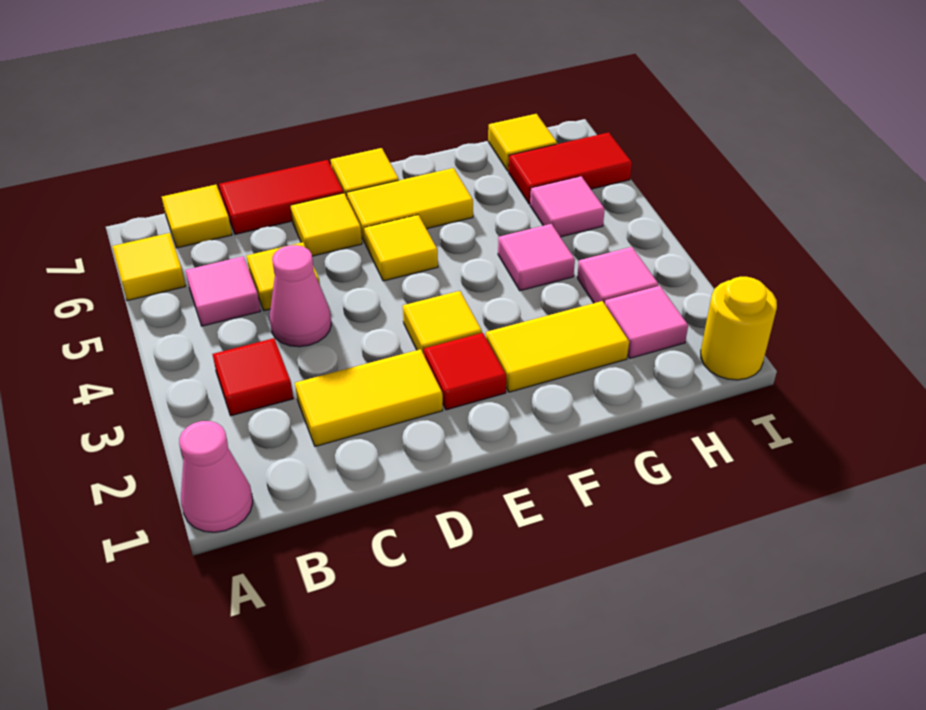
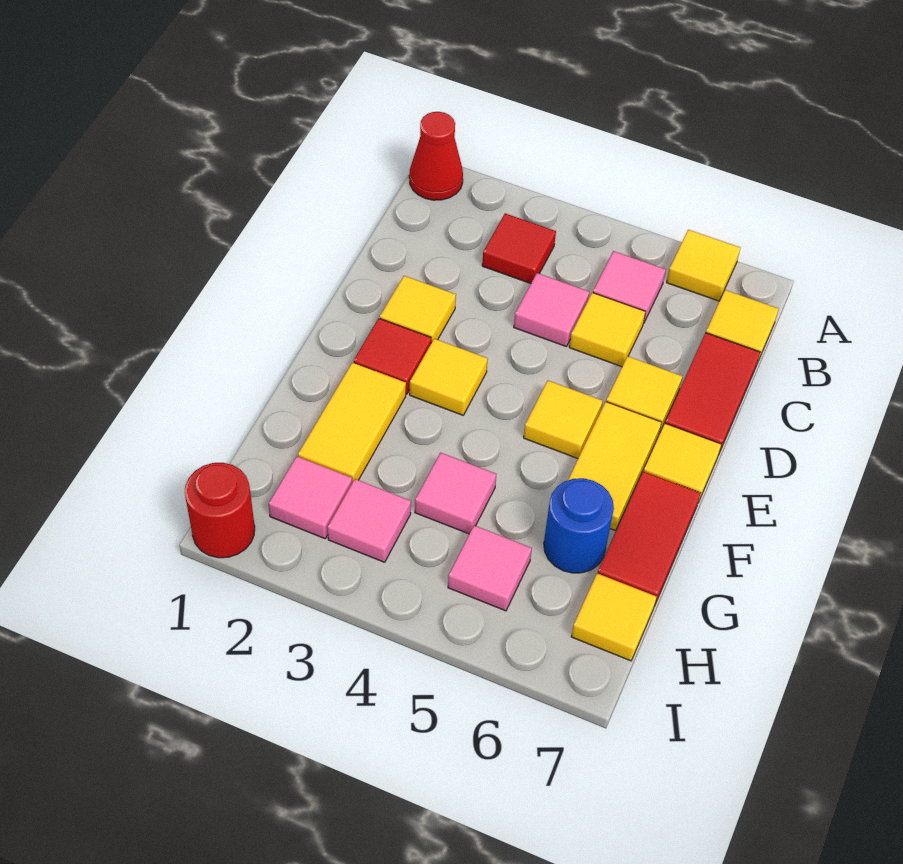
pink 1x1 cone [179,421,253,532] -> red 1x1 cone [409,112,463,200]
yellow 1x2 tile [295,349,443,446] -> yellow 1x1 tile [380,276,456,343]
pink 1x1 cone [269,245,331,347] -> pink 1x1 tile [514,273,589,347]
none -> blue 1x1 round brick [544,478,614,573]
red 1x2 tile [509,132,632,204] -> red 1x2 tile moved to [598,471,701,606]
yellow 1x1 round brick [701,277,777,380] -> red 1x1 round brick [185,463,255,558]

